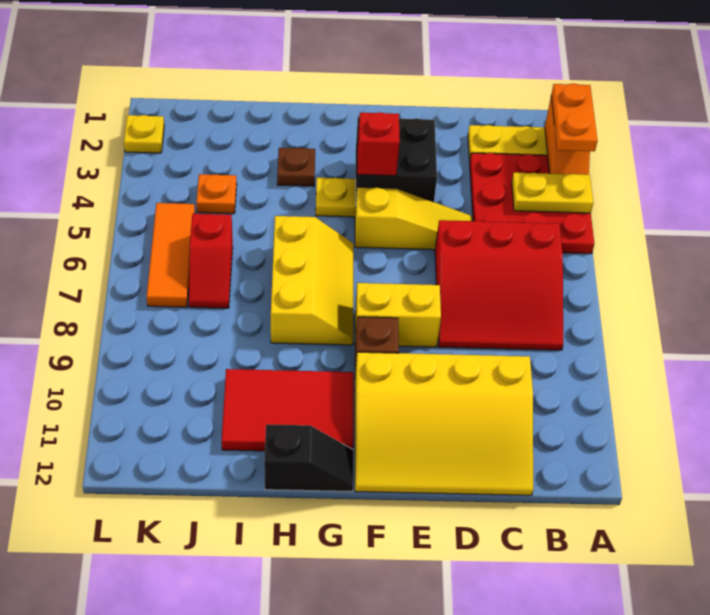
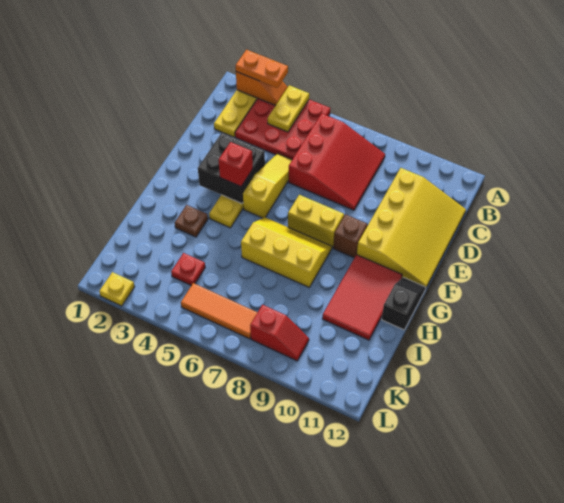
yellow 1x2 brick [355,283,441,347] -> yellow 1x2 brick turned to [288,195,344,248]
orange 1x1 plate [196,174,237,214] -> red 1x1 plate [171,253,205,286]
red 1x2 slope [189,214,233,308] -> red 1x2 slope moved to [250,305,309,361]

